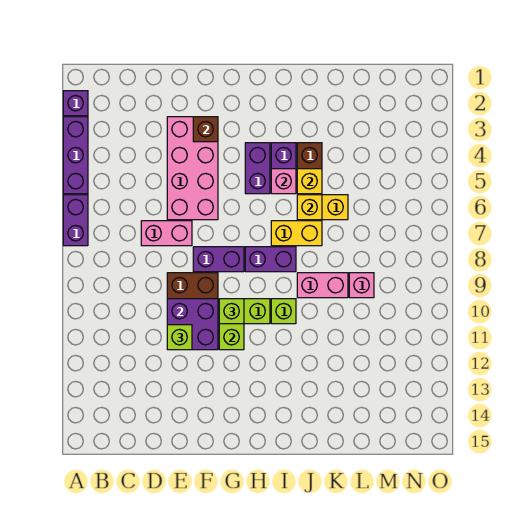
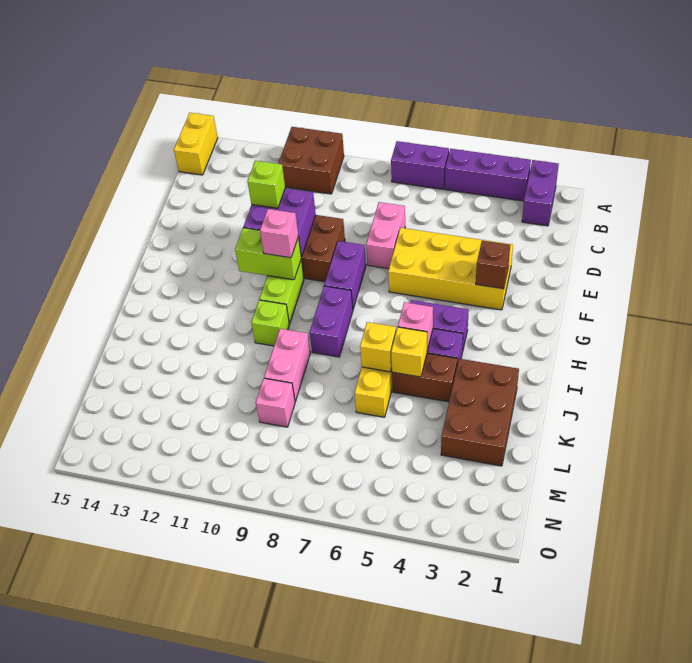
purple 1x1 brick [63,91,88,116] -> purple 1x2 brick [522,160,559,226]
none -> brown 2x2 brick [278,127,344,194]
pink 2x4 brick [167,117,218,220] -> yellow 2x4 brick [388,228,513,310]
lime 1x1 brick [219,299,244,324] -> pink 1x1 brick [260,209,298,258]
yellow 1x2 brick [271,221,322,246] -> yellow 1x2 brick moved to [174,113,218,175]
none -> brown 2x3 brick [441,359,519,466]

